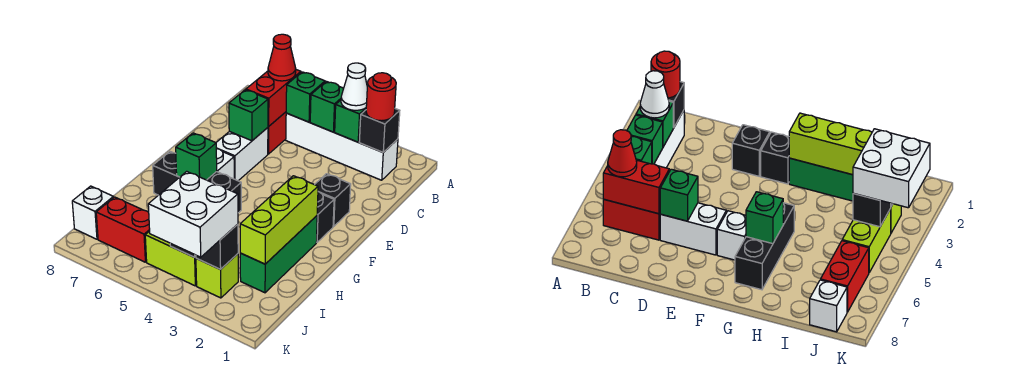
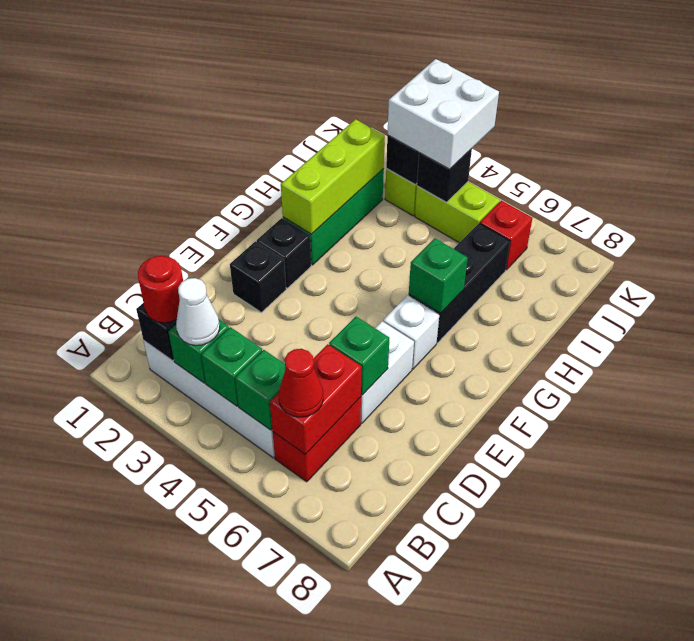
black 1x3 brick [153,151,241,213] -> black 1x3 brick turned to [409,223,510,343]
red 1x2 brick [96,197,150,262] -> red 1x1 brick [480,201,532,270]
white 1x1 brick [72,186,113,239] -> none

